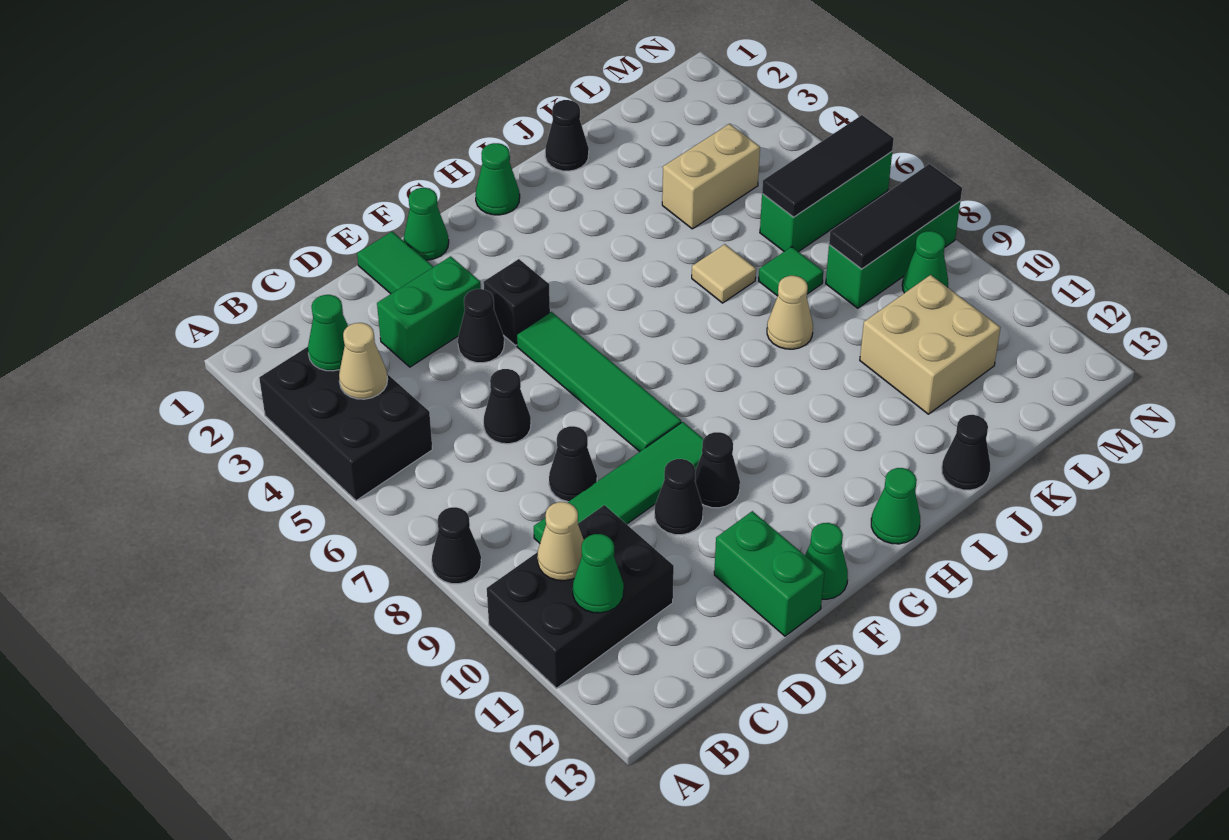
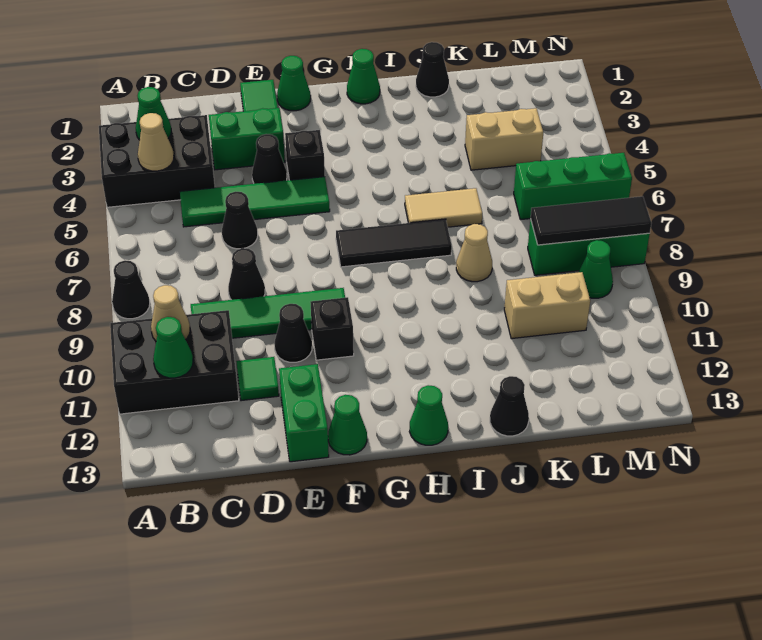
black 2x3 brick [259,347,432,501] -> black 2x3 brick turned to [99,115,215,207]
green 1x4 tile [517,312,681,452] -> green 1x4 tile turned to [180,177,330,227]
black 1x1 cone [695,432,740,508] -> black 1x1 brick [311,297,354,360]
tan 1x1 tile [692,244,756,303] -> tan 1x2 tile [405,188,482,227]
green 1x1 tile [759,247,823,296] -> green 1x1 tile moved to [236,357,279,401]
tan 2x2 brick [860,275,1001,414] -> tan 1x2 brick [504,272,590,339]
black 1x3 tile [762,115,894,217] -> black 1x3 tile moved to [336,219,452,267]

